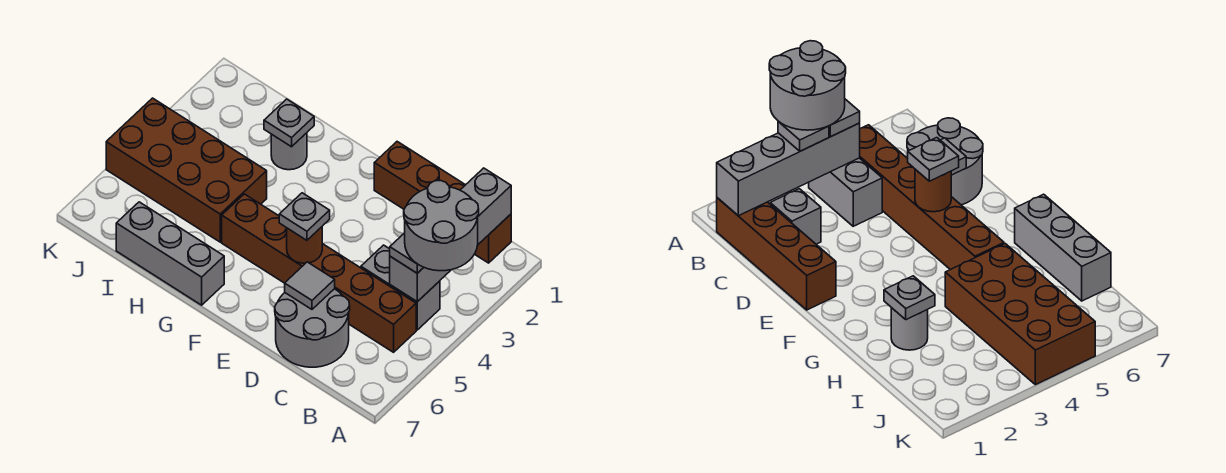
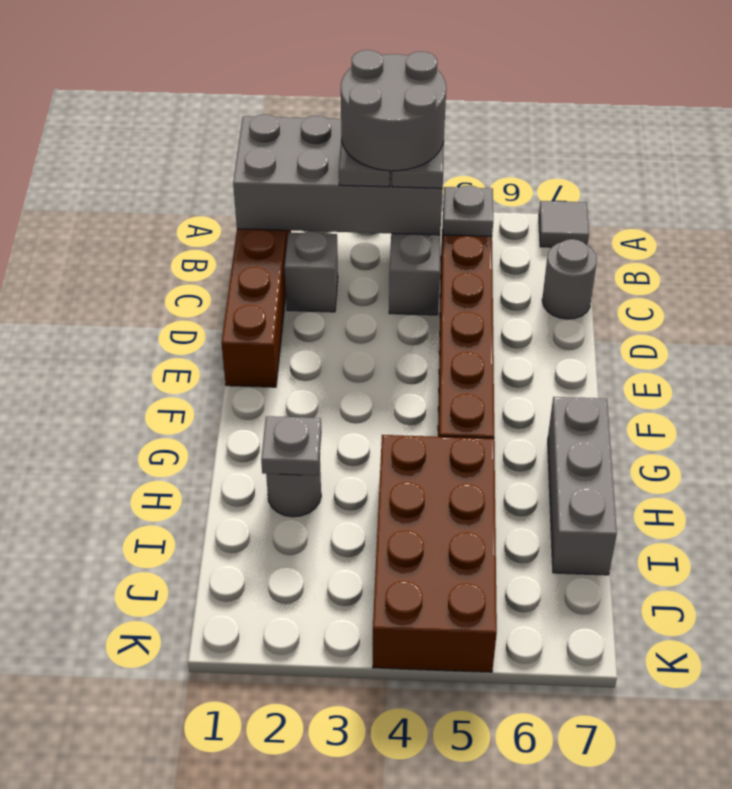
grey 1x4 brick [390,168,511,302] -> grey 2x4 brick [233,114,443,235]
grey 2x2 round brick [275,289,350,367] -> grey 1x1 round brick [542,239,597,319]
grey 1x1 tile [285,262,335,309] -> grey 1x1 tile moved to [539,201,589,247]
brown 1x1 round brick [287,227,322,263] -> none
grey 1x1 plate [279,193,330,240] -> grey 1x1 plate moved to [443,185,493,236]

